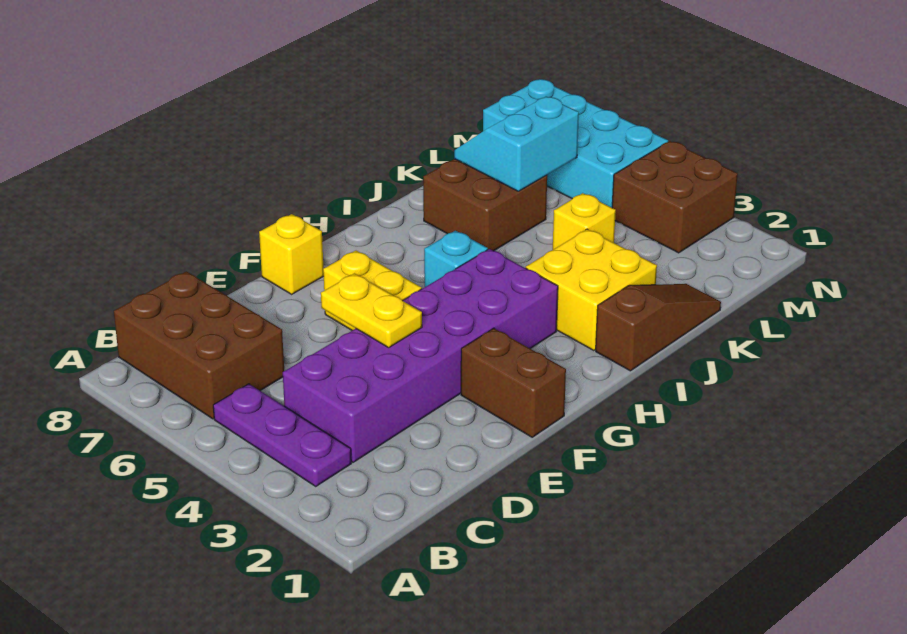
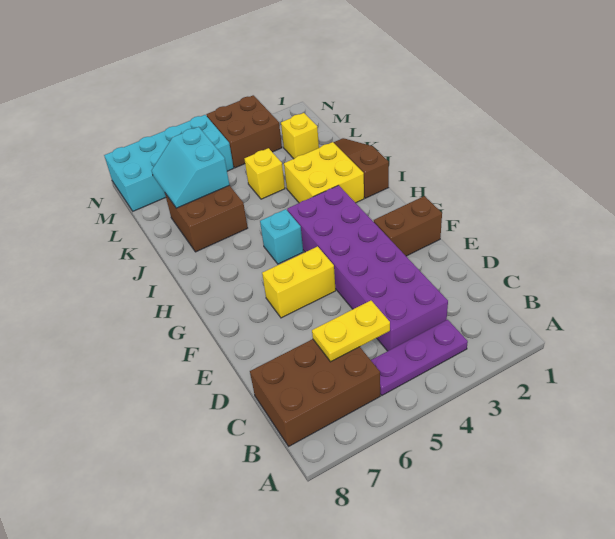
yellow 1x2 plate [321,273,422,348] -> yellow 1x2 plate moved to [312,301,390,362]
yellow 1x1 brick [259,214,324,294] -> yellow 1x1 brick moved to [281,113,319,159]

